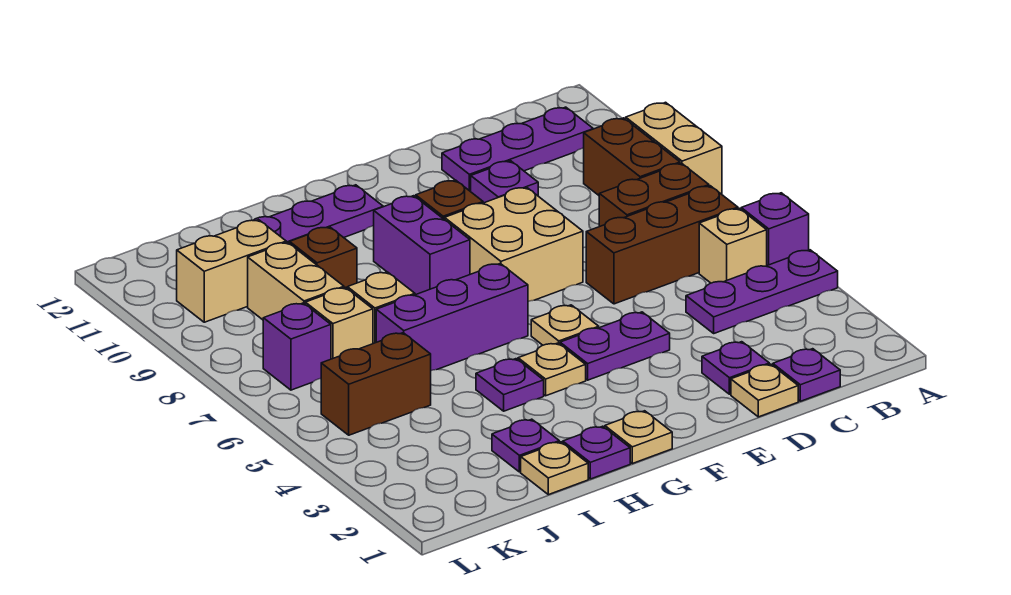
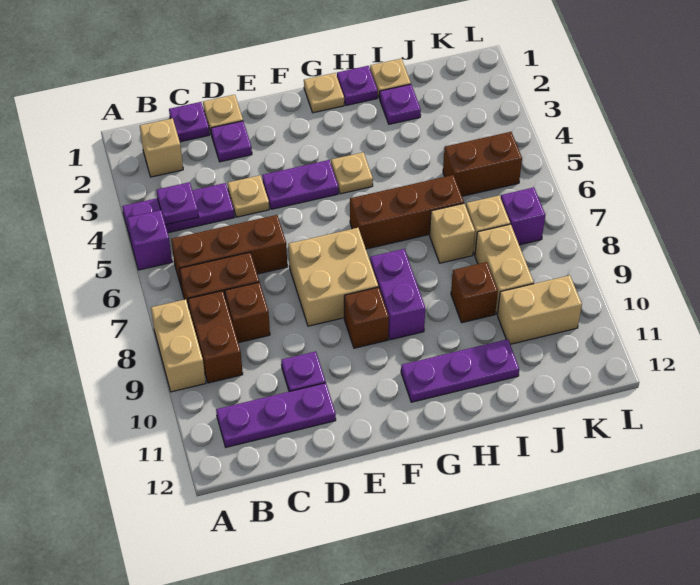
tan 1x1 brick [699,208,767,283] -> tan 1x1 brick moved to [140,118,183,177]
none -> brown 1x1 brick [225,282,270,343]
tan 1x1 plate [531,305,599,345] -> tan 1x1 plate moved to [228,175,269,217]
purple 1x3 brick [376,264,528,371] -> brown 1x3 brick [350,175,464,249]
purple 1x1 plate [476,359,544,411] -> purple 1x1 plate moved to [156,182,199,225]

